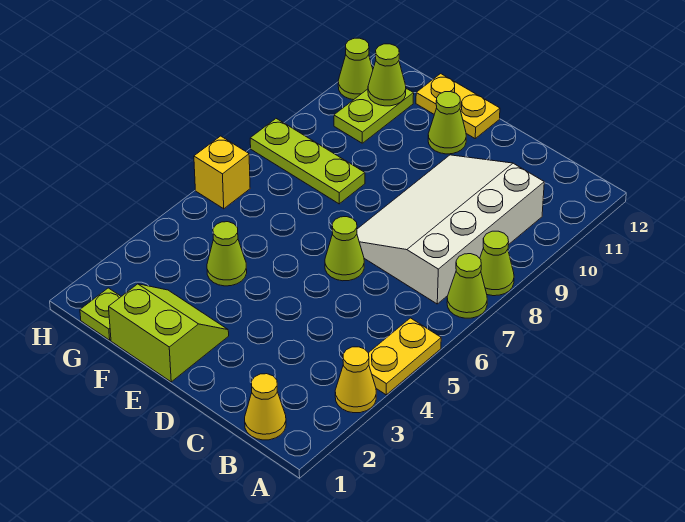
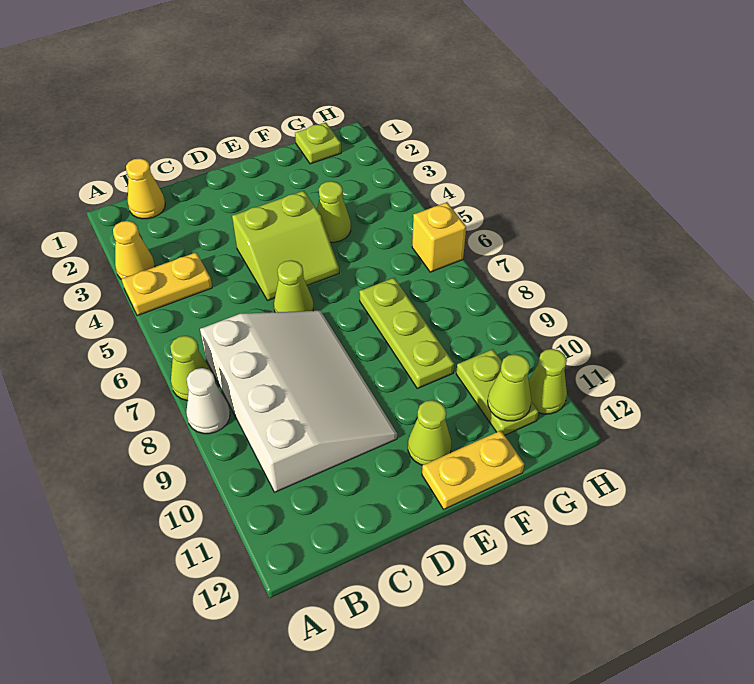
yellow 1x2 plate [369,318,441,395] -> yellow 1x2 plate turned to [122,253,212,316]
lime 1x1 cone [480,231,514,296] -> white 1x1 cone [186,368,230,434]
lime 2x2 slope [109,284,229,382] -> lime 2x2 slope moved to [232,191,339,300]
lime 1x3 plate [250,119,365,204] -> lime 1x3 plate turned to [359,278,454,388]

